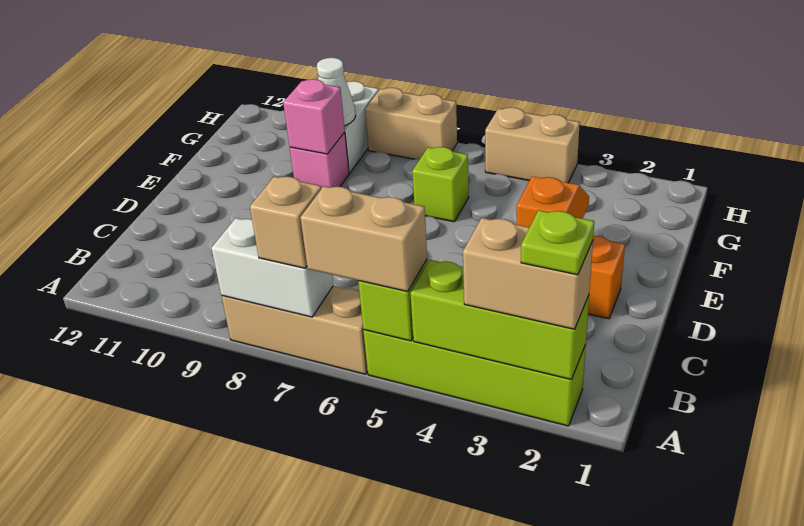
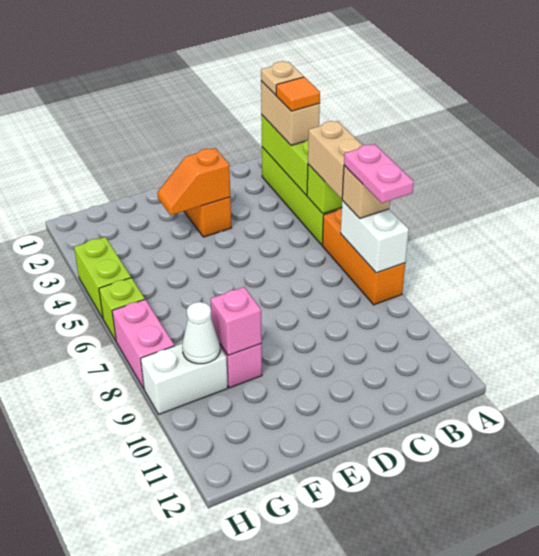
lime 1x1 plate [521,210,594,275] -> tan 1x1 plate [261,61,304,95]
none -> orange 1x1 tile [276,77,320,111]
tan 1x3 brick [222,286,368,374] -> orange 1x3 brick [322,208,405,305]
none -> pink 1x2 plate [344,144,414,203]
lime 1x1 brick [412,147,469,222] -> lime 1x1 brick moved to [99,278,145,340]
tan 1x2 brick [485,107,580,183] -> lime 1x2 brick [74,237,131,318]
tan 1x2 brick [365,88,457,159] -> pink 1x2 brick [112,299,174,389]

